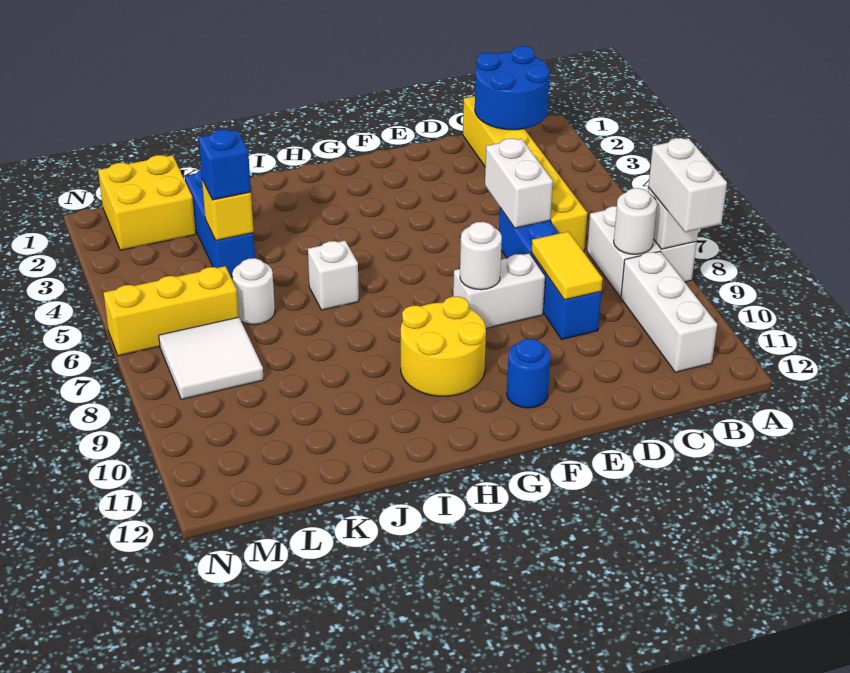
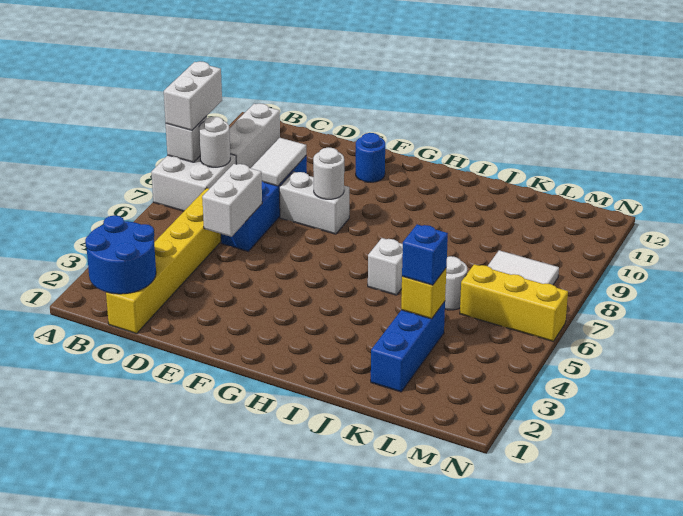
yellow 1x2 tile [531,232,603,300] -> white 1x2 tile [251,138,306,186]
yellow 2x2 round brick [401,296,486,396] -> none
yellow 2x2 brick [98,155,196,250] -> none

